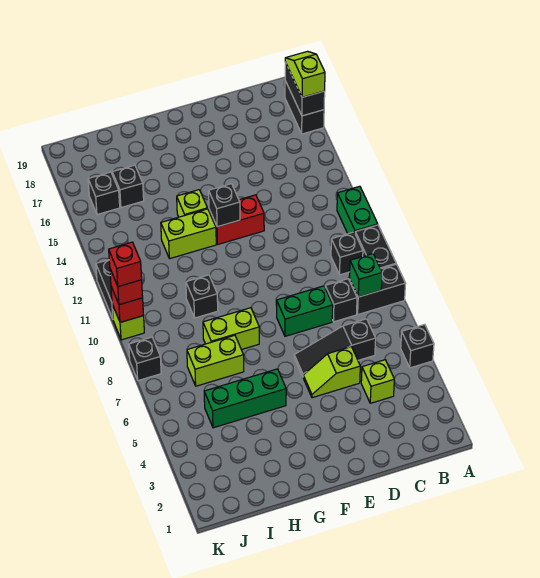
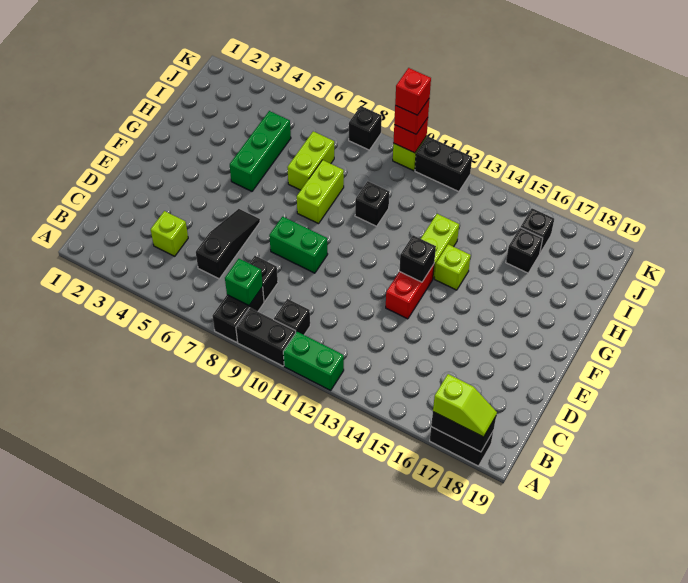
black 1x1 brick [401,324,434,368] -> none
lime 1x2 slope [303,347,360,398] -> none
green 1x2 brick [277,286,333,336] -> green 1x2 brick turned to [269,217,328,273]

